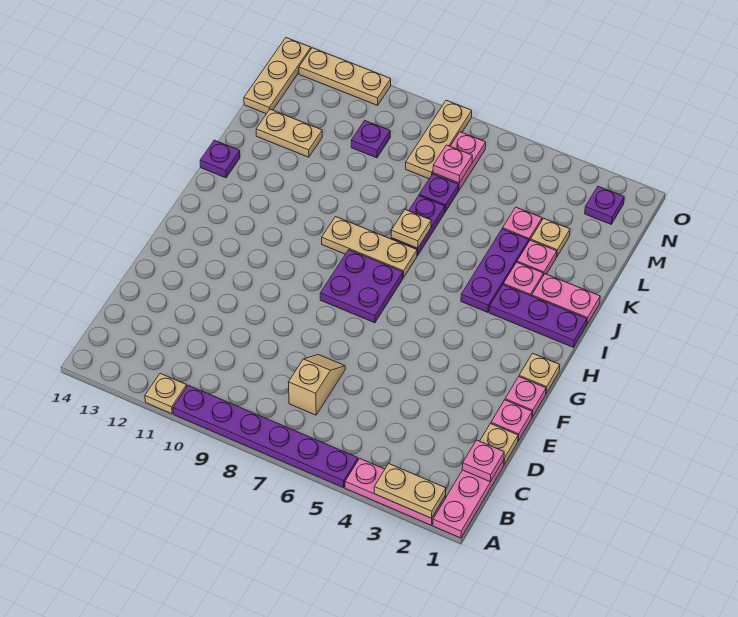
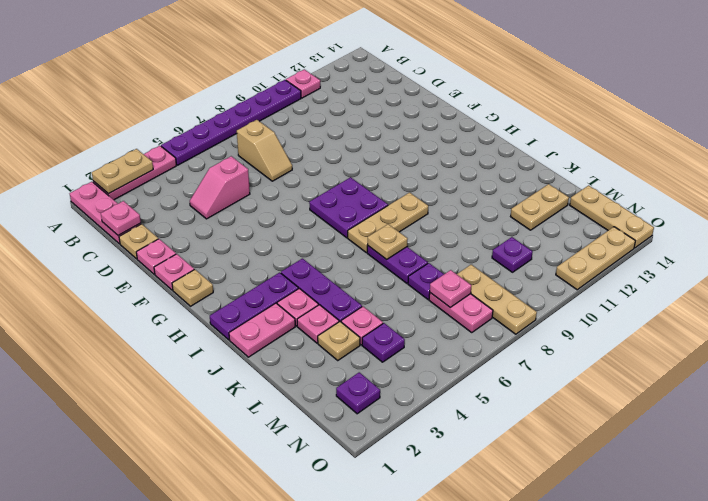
tan 1x1 plate [145,373,187,414] -> pink 1x1 plate [286,69,320,98]
none -> pink 1x2 slope [190,156,250,219]
purple 1x1 plate [200,140,240,178] -> purple 1x1 plate moved to [362,323,405,362]

